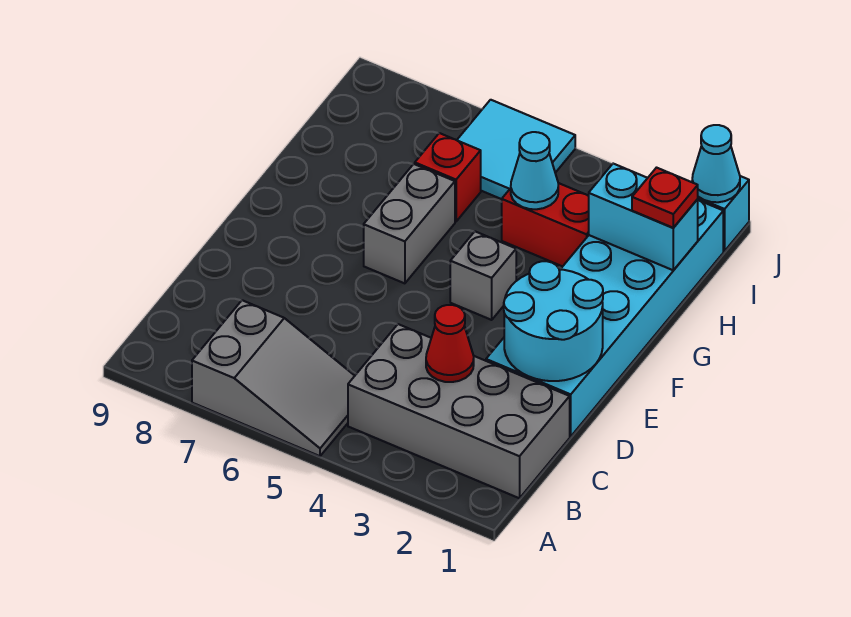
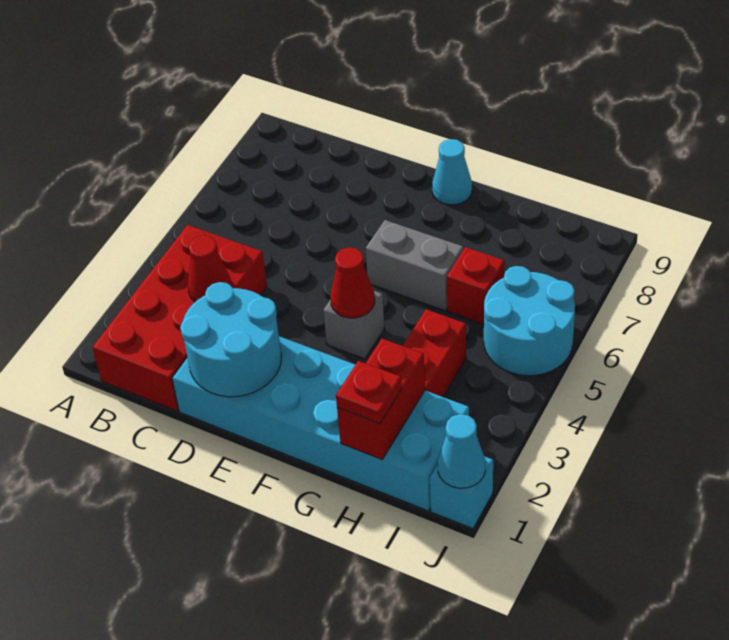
grey 2x3 slope [192,300,355,456] -> none
grey 2x4 brick [348,324,570,498] -> red 2x4 brick [93,225,267,411]
none -> red 1x1 cone [331,247,375,318]
cyan 1x2 brick [589,164,698,270] -> red 1x2 brick [337,339,425,459]
cyan 1x1 cone [511,132,558,209] -> cyan 1x1 cone moved to [432,139,472,205]
cyan 2x2 tile [457,100,575,199] -> cyan 2x2 round brick [484,266,575,376]

